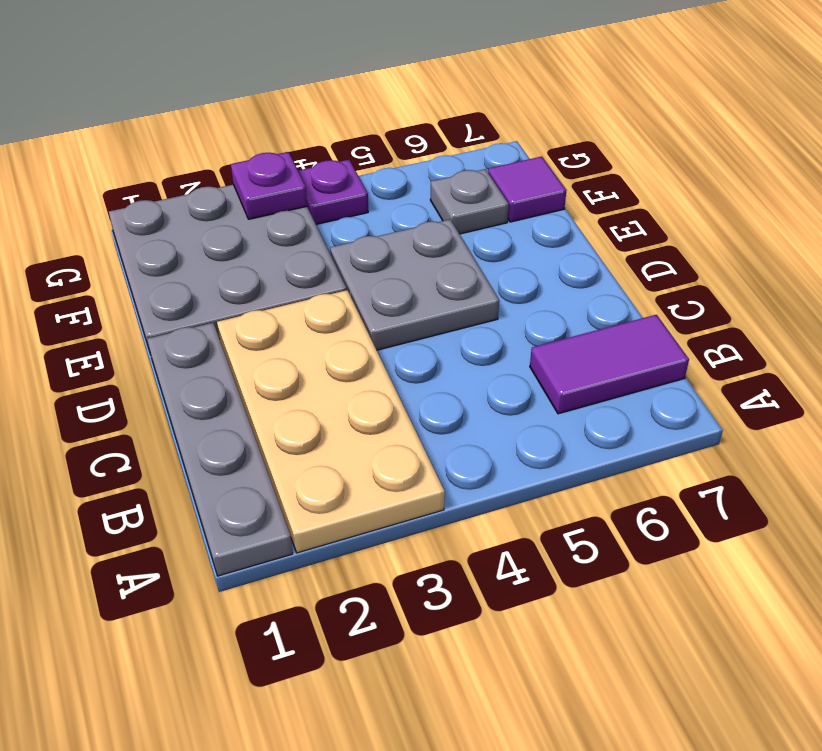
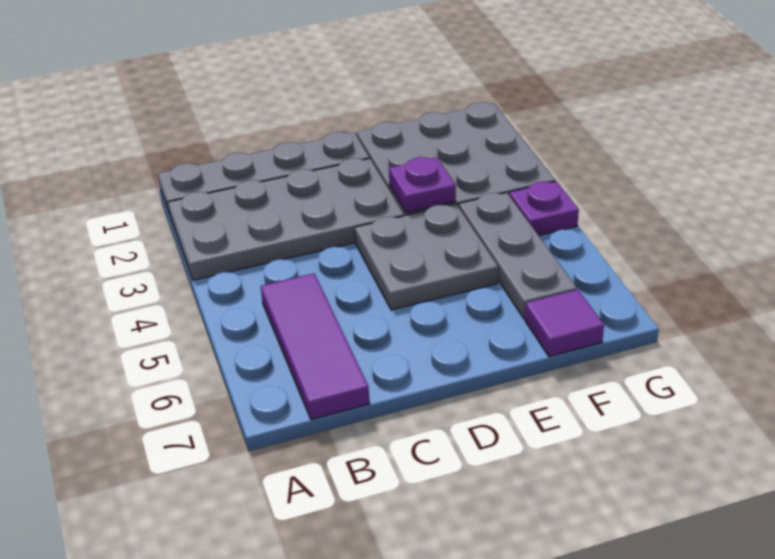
tan 2x4 plate [217,290,445,553] -> grey 2x4 plate [168,158,404,280]
purple 1x2 tile [530,315,689,414] -> purple 1x3 tile [261,273,369,419]
grey 1x1 plate [430,169,509,234] -> grey 1x3 plate [459,193,577,318]
purple 1x1 plate [231,152,307,219] -> purple 1x1 plate moved to [389,157,456,213]

